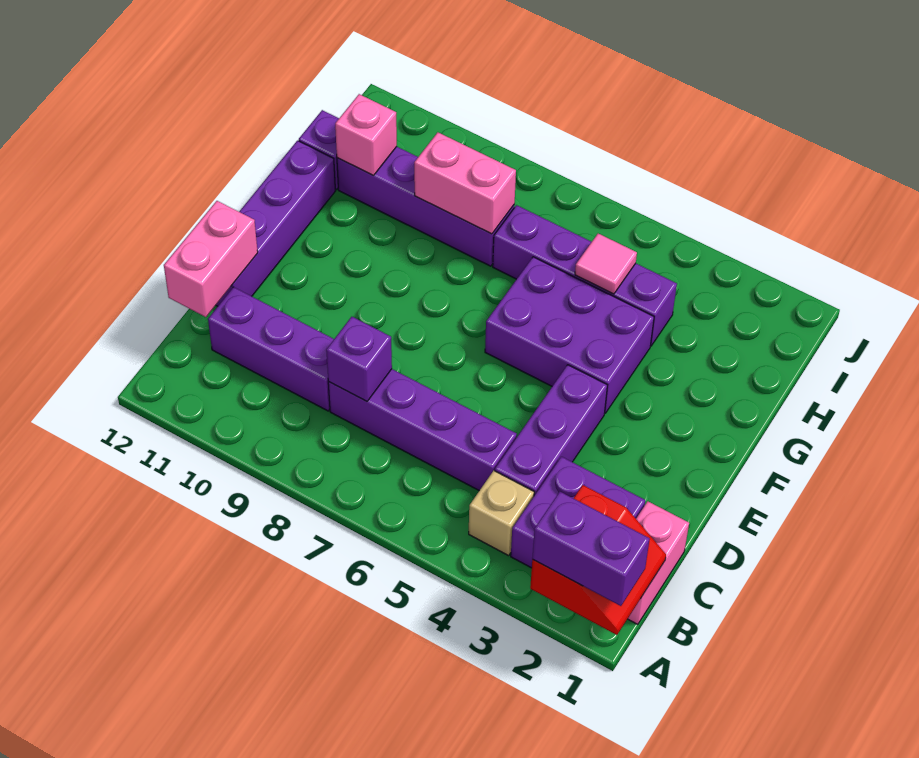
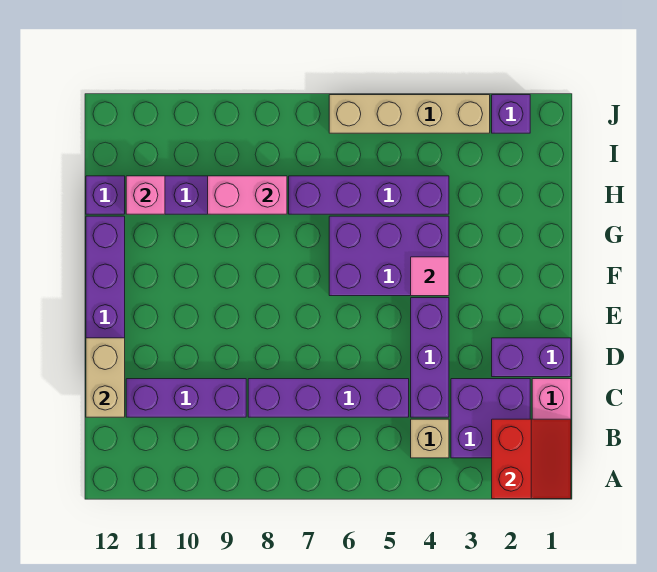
purple 1x2 brick [532,492,650,606] -> purple 1x2 brick moved to [492,338,571,377]
purple 1x1 brick [326,317,392,401] -> purple 1x1 brick moved to [492,95,530,133]
pink 1x2 brick [164,201,258,317] -> tan 1x2 brick [86,338,125,417]
pink 1x1 tile [575,234,637,294] -> pink 1x1 tile moved to [411,257,449,296]
none -> tan 1x4 brick [329,95,490,133]

